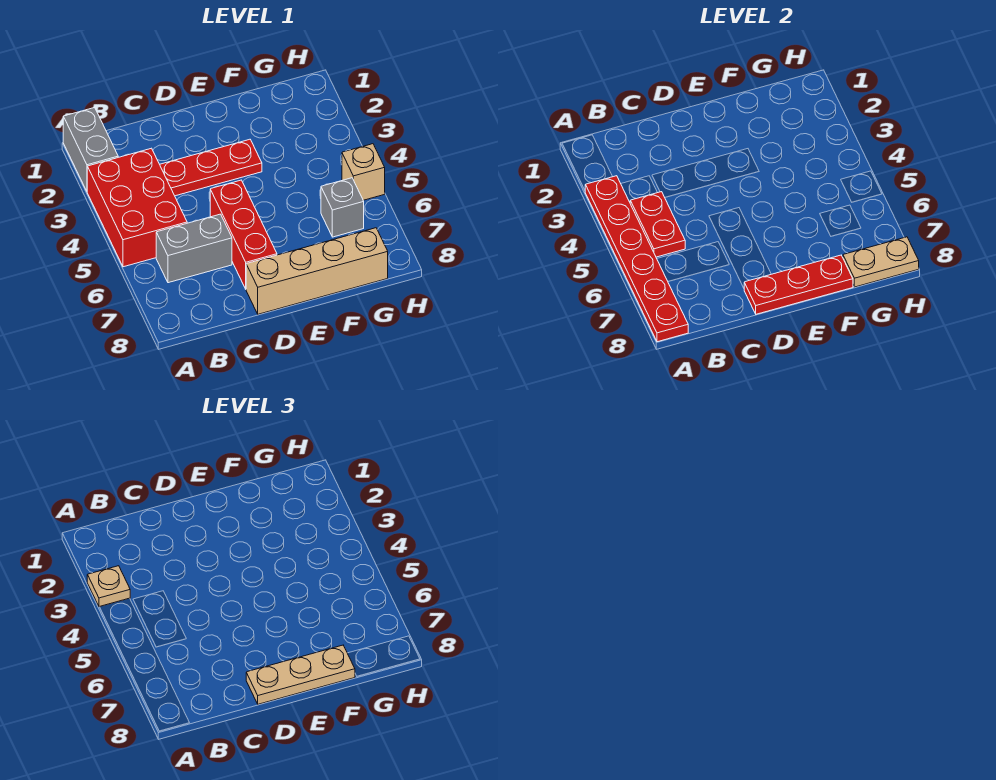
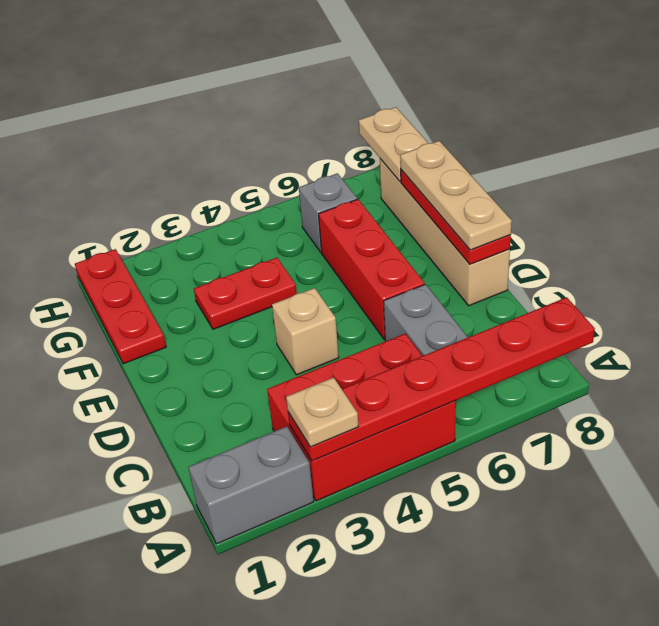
red 1x2 plate [630,192,685,257] -> red 1x2 plate moved to [194,258,297,329]
red 1x3 plate [160,139,262,196] -> red 1x3 plate moved to [75,249,166,364]
red 1x3 brick [210,180,277,289] -> red 1x3 brick turned to [319,199,425,339]
tan 1x1 brick [342,144,385,200] -> tan 1x1 brick moved to [272,288,339,375]

